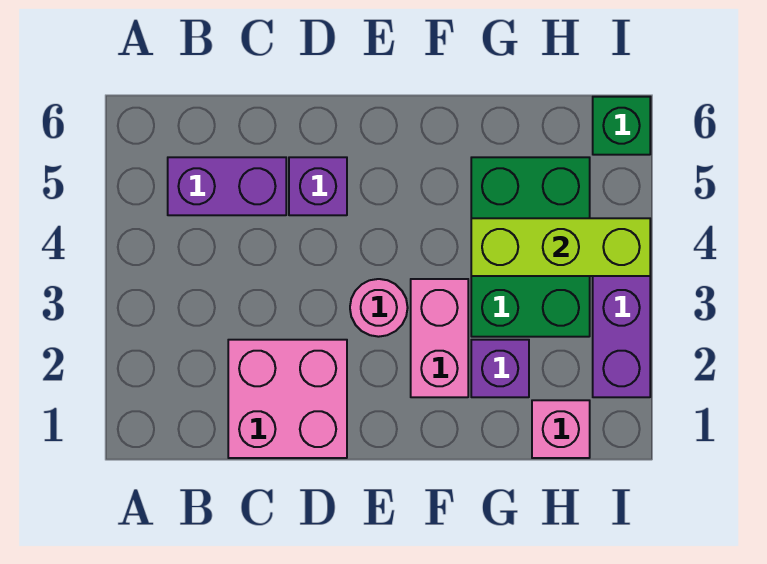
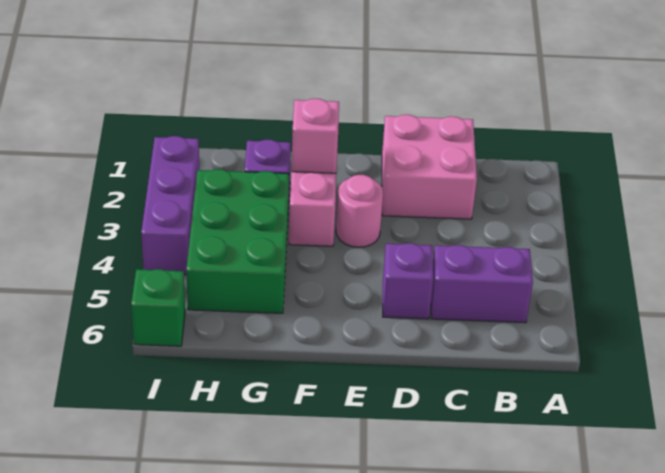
lime 1x3 brick [471,218,650,276] -> none
pink 1x1 brick [532,400,590,458] -> pink 1x1 brick moved to [292,99,339,173]

